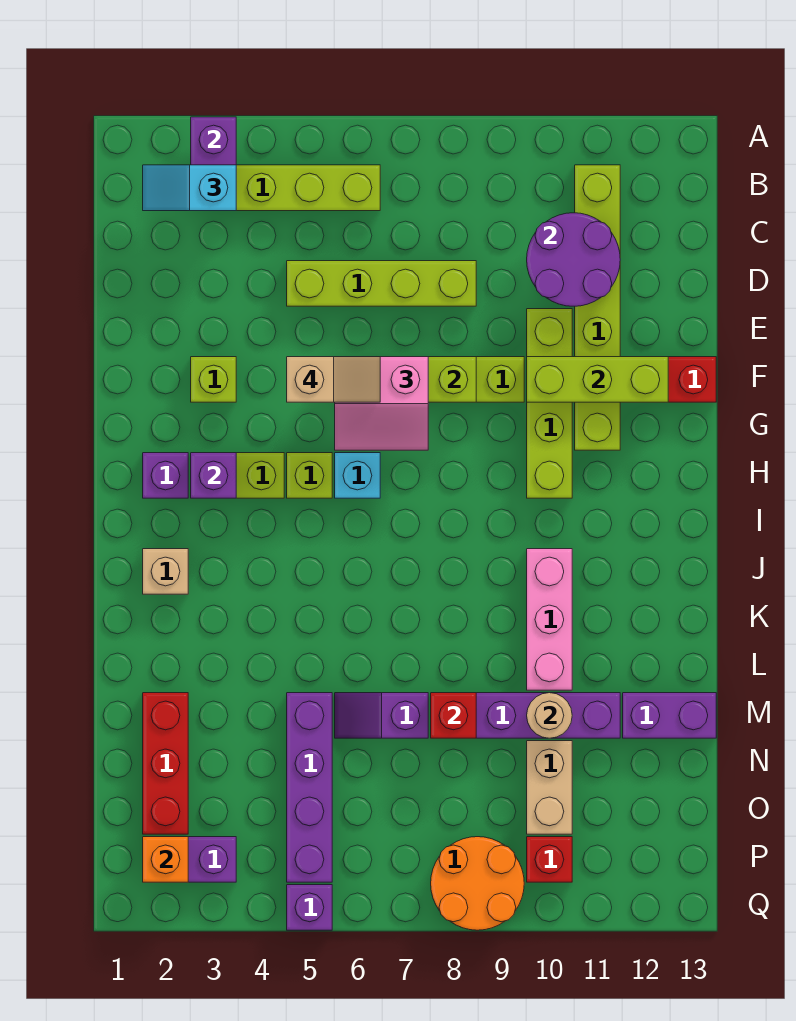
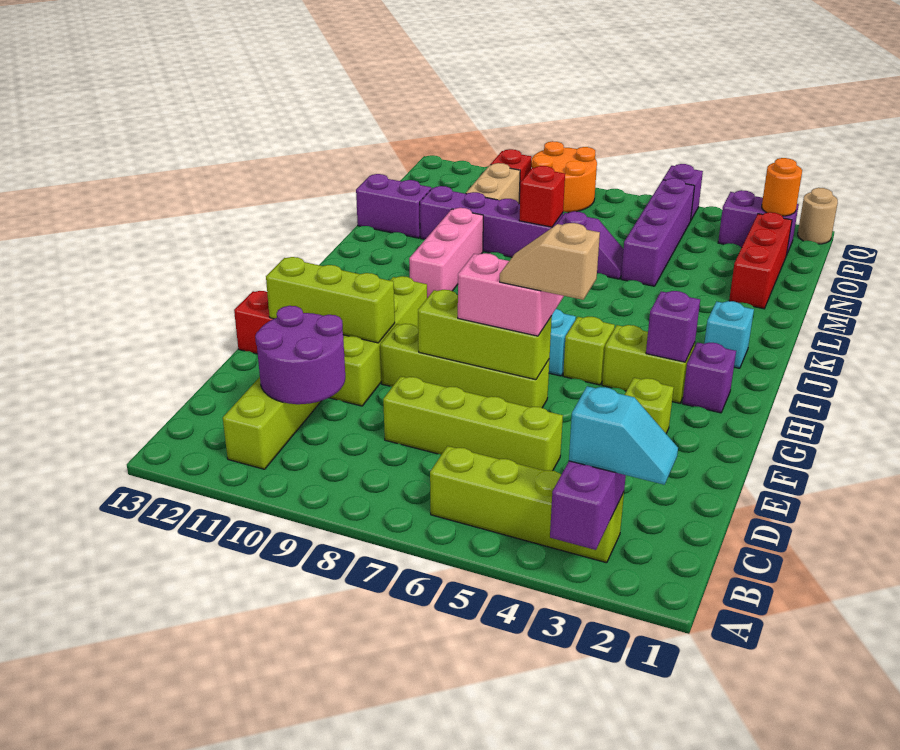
tan 1x1 brick [143,549,188,594] -> cyan 1x1 brick [704,301,754,368]
tan 1x1 round brick [527,693,572,738] -> tan 1x1 round brick moved to [798,188,838,244]
orange 1x1 brick [143,837,188,882] -> orange 1x1 round brick [762,158,802,216]

